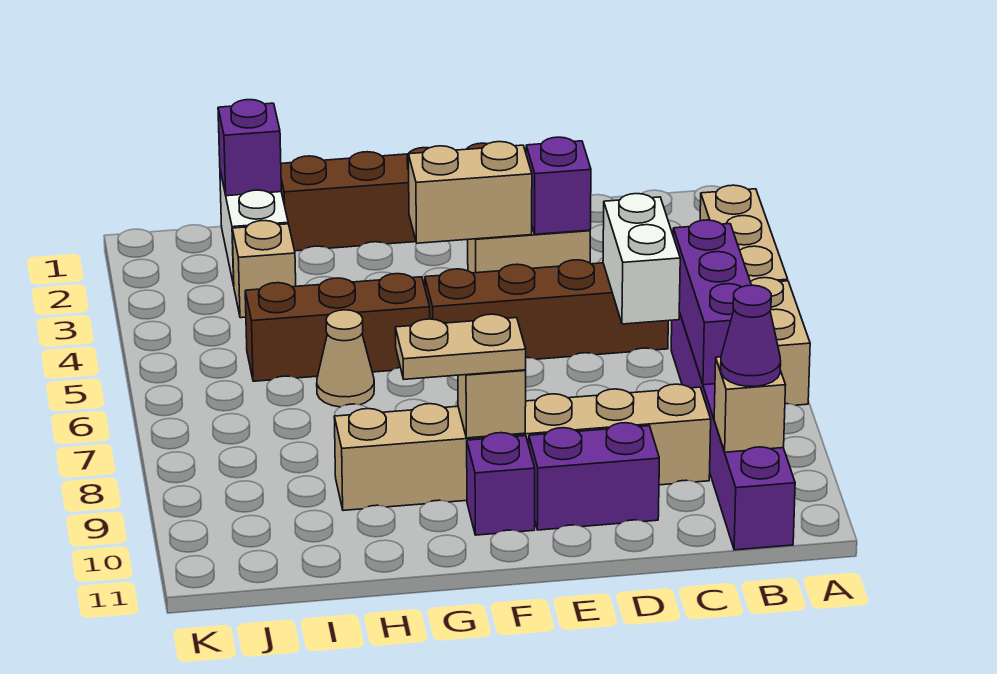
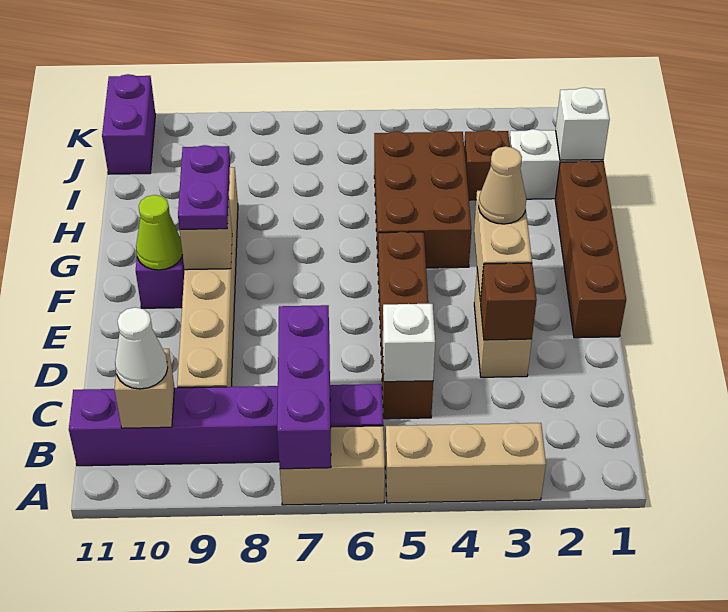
purple 1x3 brick [673,220,751,385] -> purple 1x3 brick turned to [277,305,331,469]
purple 1x1 cone [721,285,781,386] -> white 1x1 cone [115,307,168,389]
white 1x2 brick [603,194,680,324] -> white 1x1 brick [383,304,435,382]
purple 1x1 brick [526,137,591,234] -> brown 1x1 brick [480,263,537,340]
purple 1x2 brick [529,423,659,530] -> purple 1x2 brick moved to [102,74,155,174]
tan 1x2 plate [395,314,526,379] -> purple 1x2 plate [178,145,230,229]
none -> lime 1x1 cone [136,195,183,270]
brown 1x3 brick [245,274,430,381] -> brown 2x3 brick [374,131,472,268]
tan 1x1 cone [317,310,374,407] -> tan 1x1 cone moved to [479,146,526,224]
purple 1x1 brick [218,100,281,196] -> white 1x1 brick [556,87,610,160]
tan 1x1 brick [232,221,296,318] -> brown 1x1 brick [464,130,510,200]

